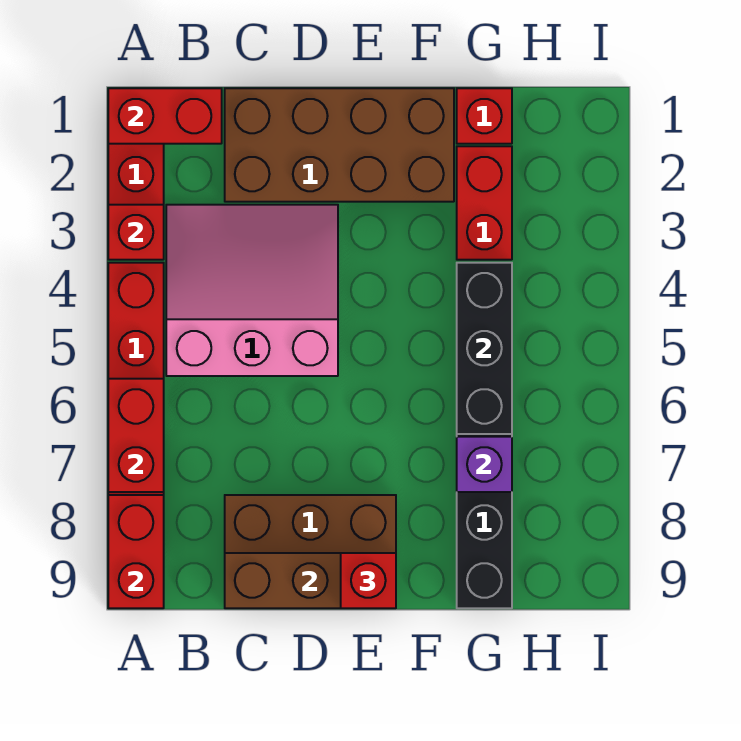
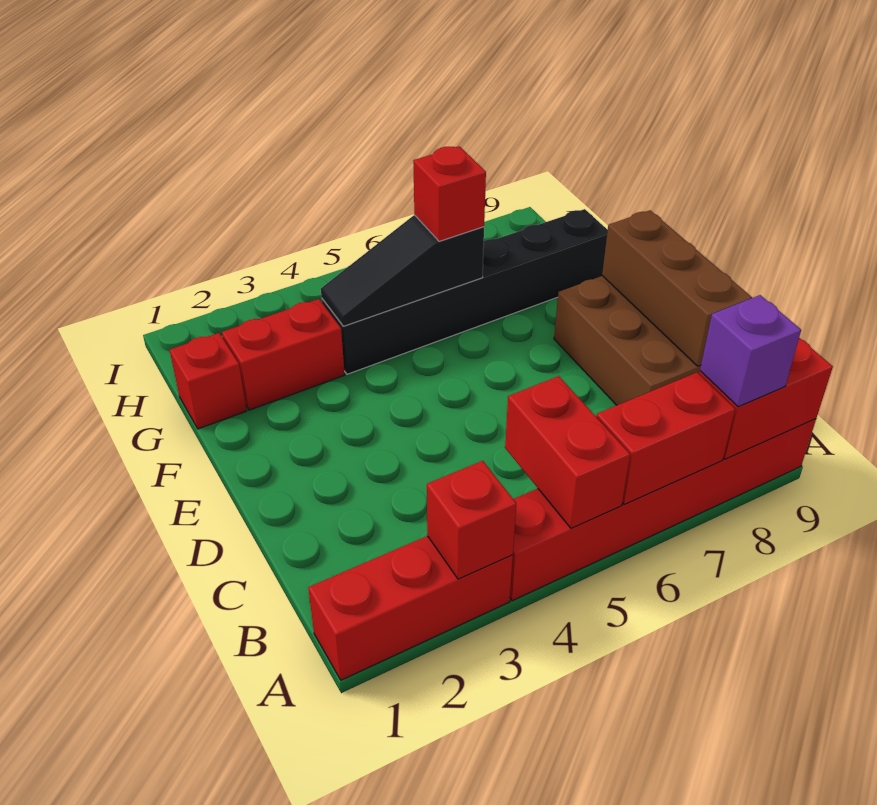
red 1x2 brick [108,88,222,144] -> red 1x2 brick moved to [505,376,630,529]
pink 3x3 slope [166,205,338,376] -> none
brown 2x4 brick [225,88,454,202] -> none
red 1x1 brick [341,553,396,608] -> red 1x1 brick moved to [413,146,486,241]
black 1x3 brick [457,263,512,434] -> black 1x3 slope [321,215,484,326]
purple 1x1 brick [457,437,512,492] -> purple 1x1 brick moved to [700,295,801,407]

